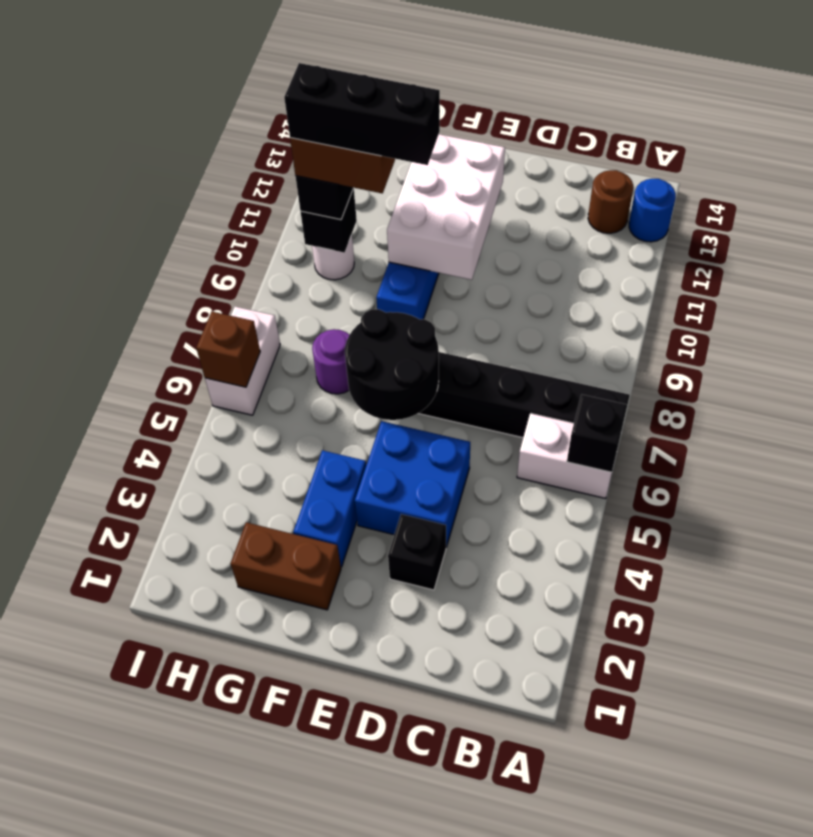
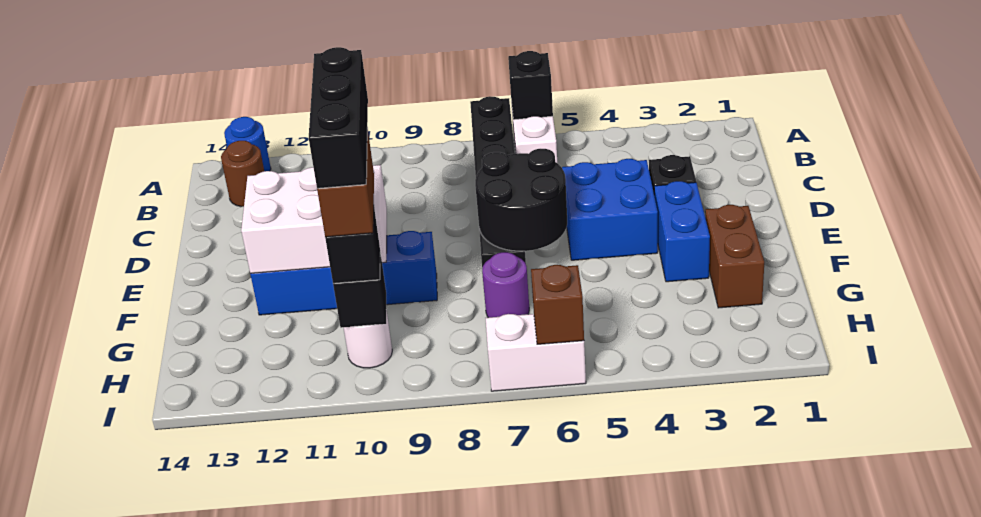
blue 1x2 brick [293,450,366,567] -> blue 1x2 brick turned to [654,181,710,282]

